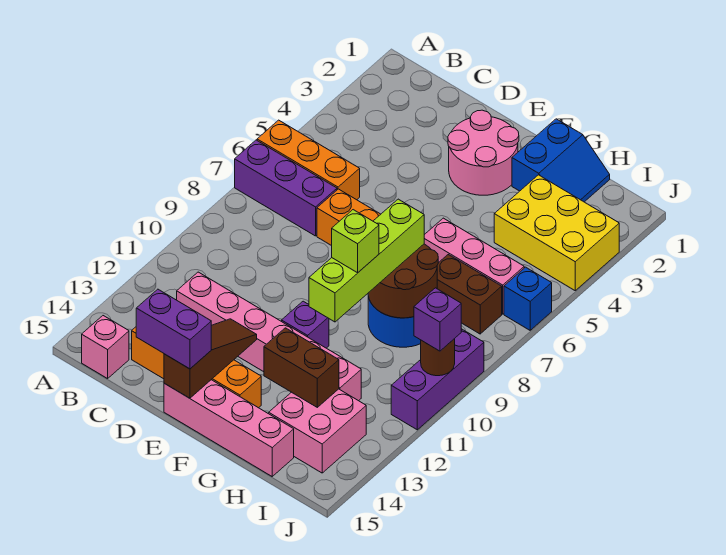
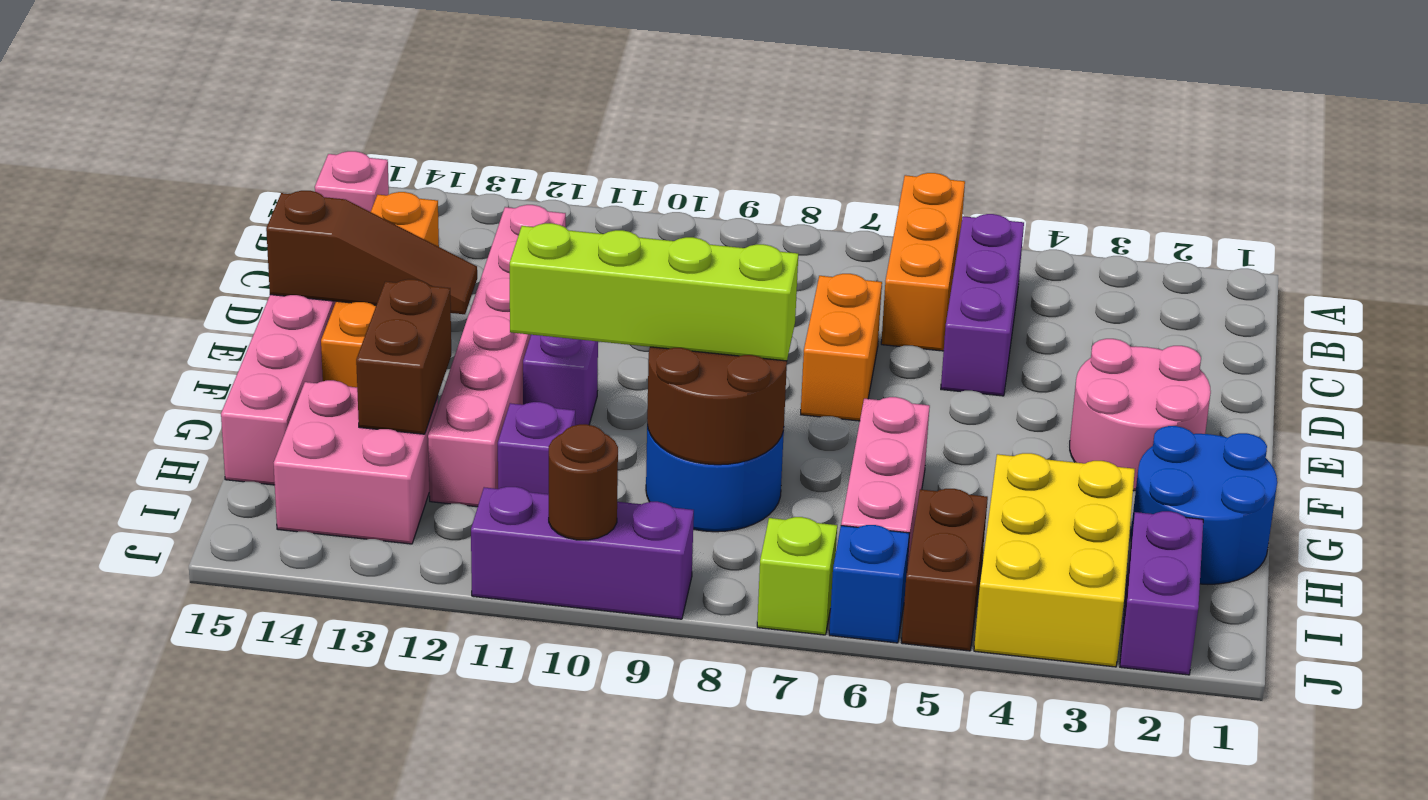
purple 1x3 brick [235,140,337,236] -> purple 1x3 brick moved to [941,214,1024,396]
purple 1x2 brick [136,289,211,369] -> purple 1x2 brick moved to [1120,511,1203,675]
blue 2x2 slope [512,119,610,202] -> blue 2x2 round brick [1131,426,1277,584]
lime 1x1 brick [332,210,379,273] -> lime 1x1 brick moved to [757,517,837,635]
brown 1x2 brick [437,255,502,334] -> brown 1x2 brick moved to [901,489,988,651]
purple 1x1 brick [414,288,461,351] -> purple 1x1 brick moved to [498,402,575,494]

